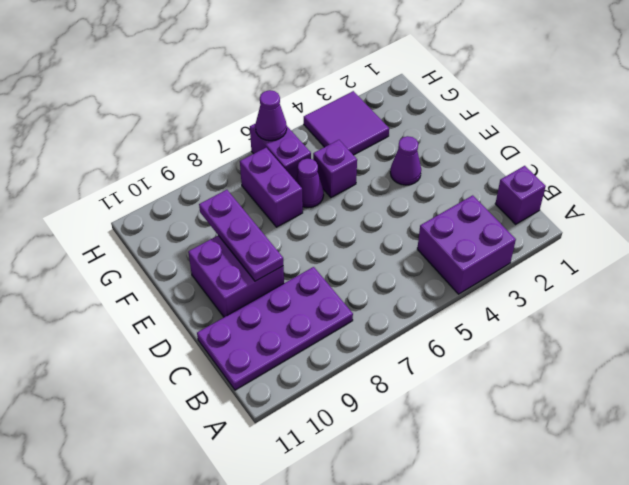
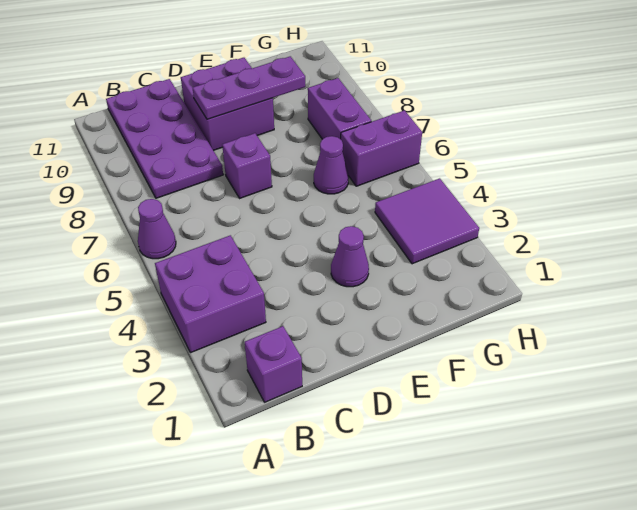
purple 1x1 brick [313,140,357,197] -> purple 1x1 brick moved to [222,133,272,198]
purple 1x2 brick [240,148,303,227] -> purple 1x2 brick turned to [308,78,371,139]
purple 1x1 cone [255,90,287,141] -> purple 1x1 cone moved to [138,199,176,259]

